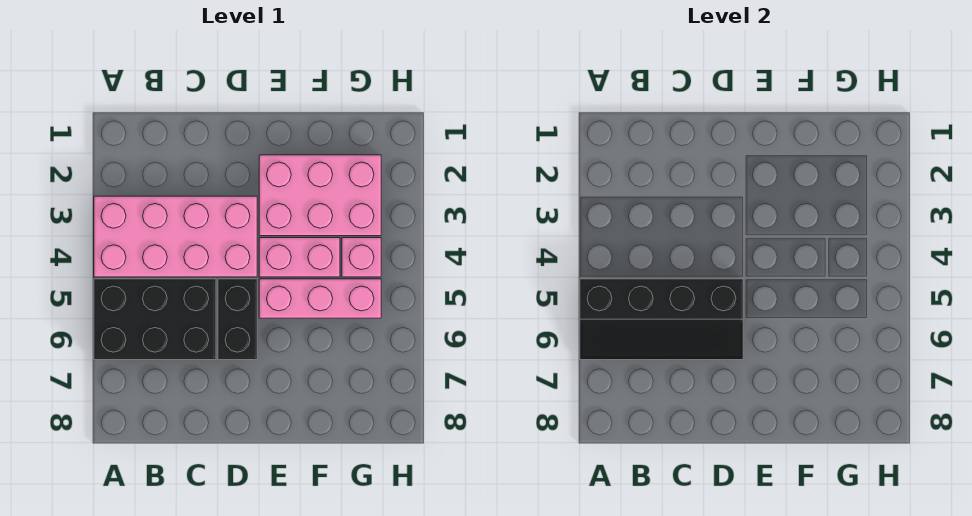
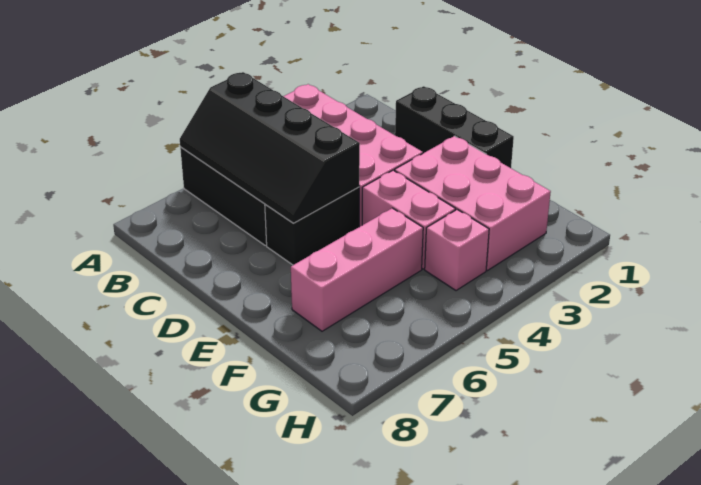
none -> black 1x3 brick [395,86,514,168]
pink 1x3 brick [259,279,381,318] -> pink 1x3 brick turned to [291,208,423,331]

